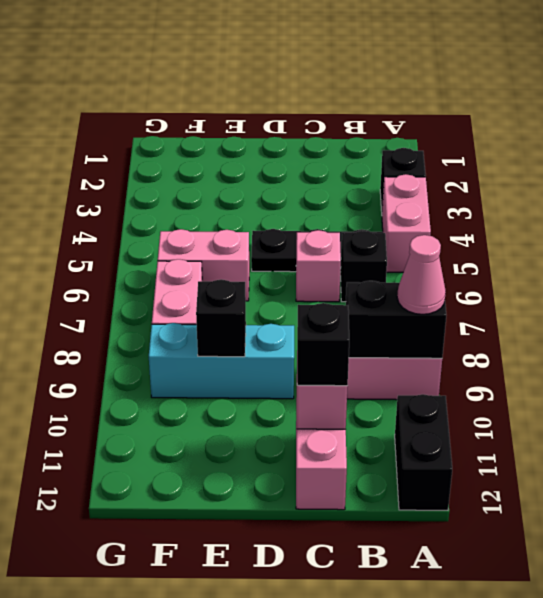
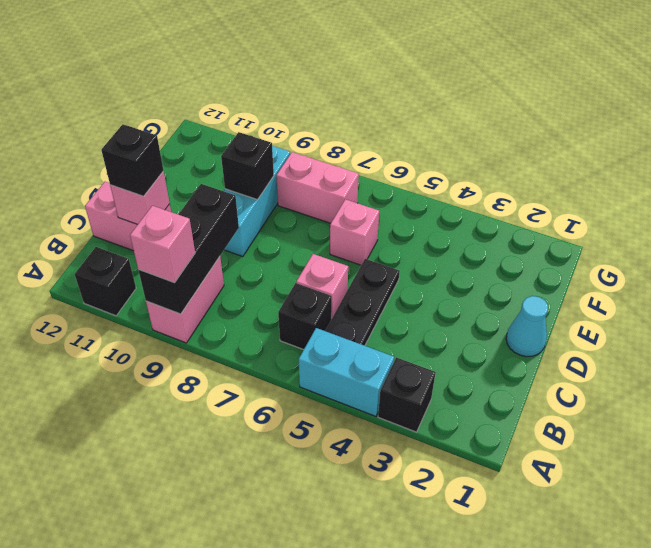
pink 1x2 brick [382,174,431,272] -> cyan 1x2 brick [299,328,394,416]
black 1x2 brick [346,281,446,358] -> black 1x3 brick [138,184,239,314]
pink 1x1 cone [397,235,446,314] -> pink 1x1 brick [130,206,195,282]
black 1x2 brick [395,394,452,510] -> black 1x1 brick [75,247,136,316]
none -> cyan 1x1 cone [506,296,548,357]
pink 1x2 brick [158,229,249,301] -> pink 1x1 brick [330,199,379,265]

